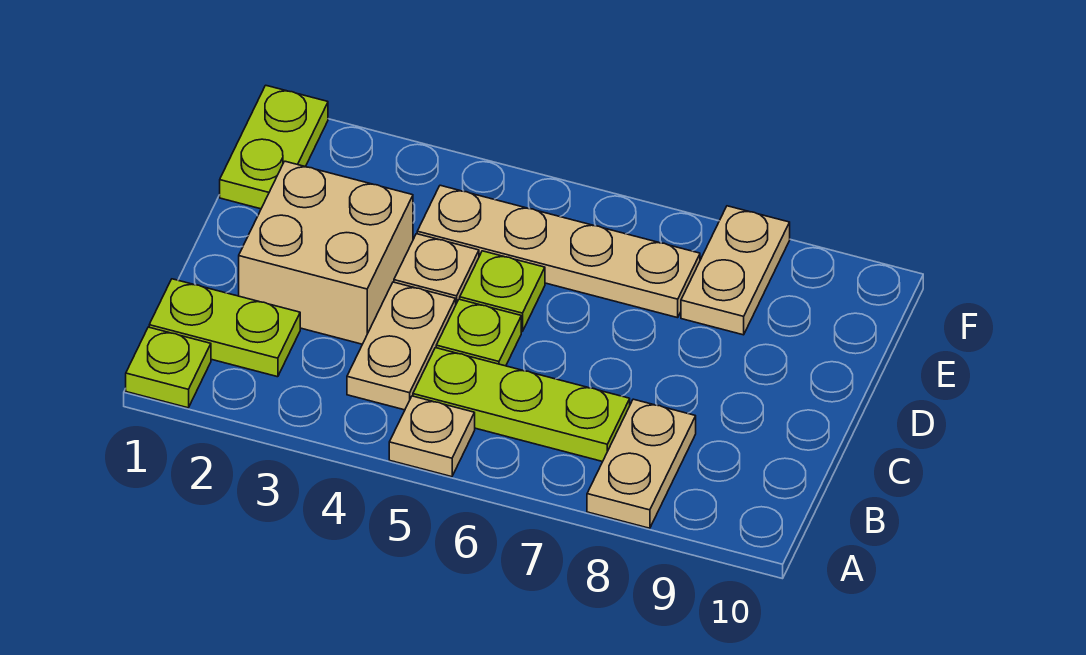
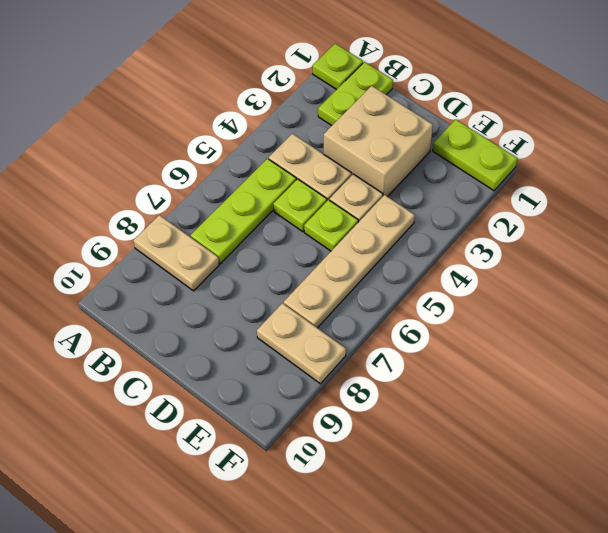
tan 1x1 plate [389,396,475,477] -> none

